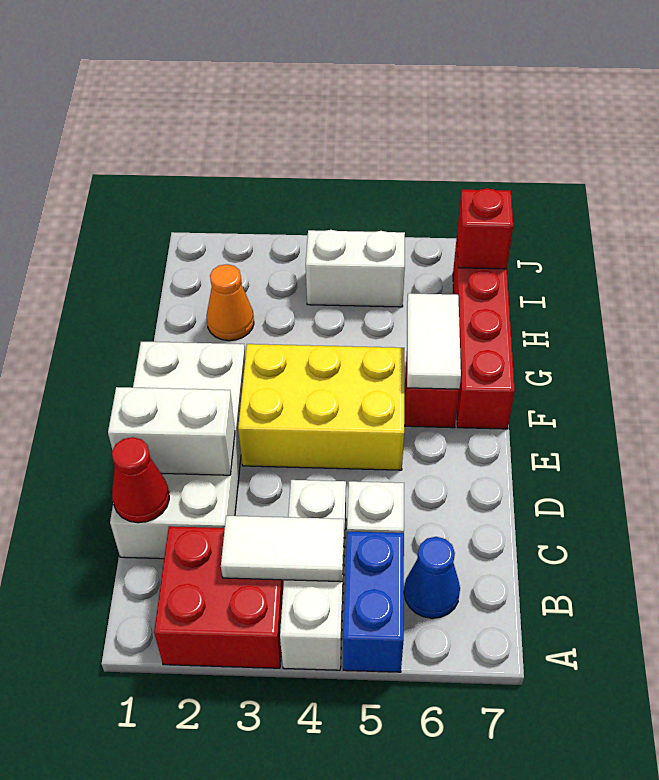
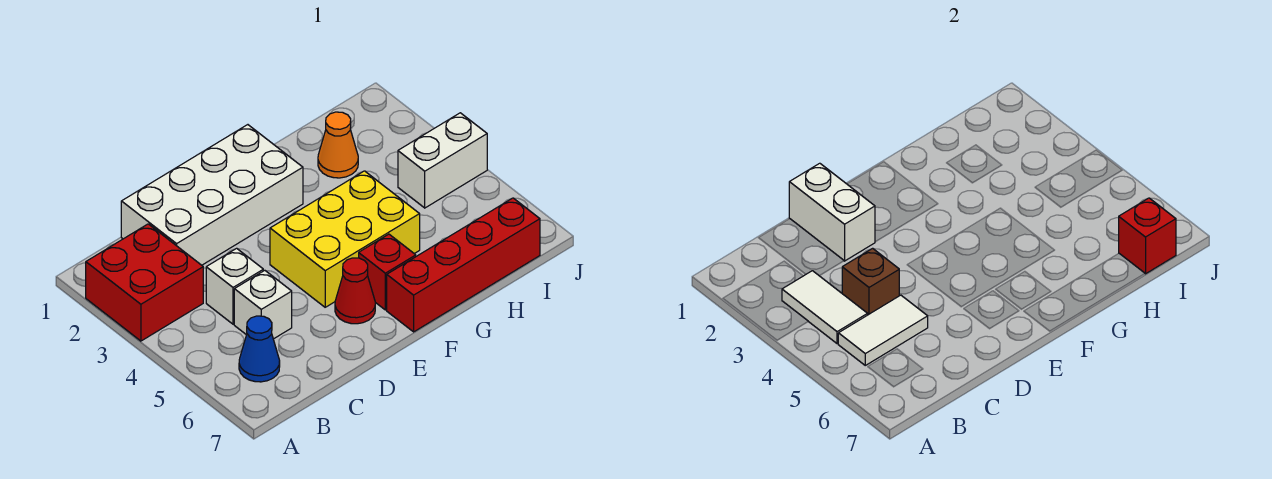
white 1x3 brick [280,480,346,670] -> white 1x1 brick [206,248,263,324]
blue 1x2 brick [343,531,404,672] -> none
red 1x1 cone [112,437,169,523] -> red 1x1 cone moved to [335,258,375,324]
none -> brown 1x1 brick [842,248,899,315]
yellow 2x3 brick [238,344,404,470] -> yellow 2x3 brick turned to [270,171,420,307]
white 1x2 tile [407,293,461,389] -> white 1x2 tile moved to [838,295,928,365]
white 1x2 brick [306,230,405,307] -> white 1x2 brick turned to [398,113,487,208]

